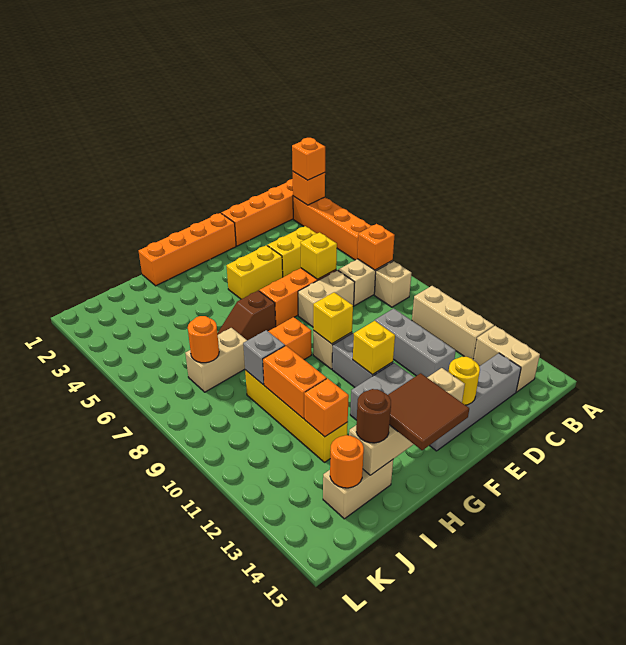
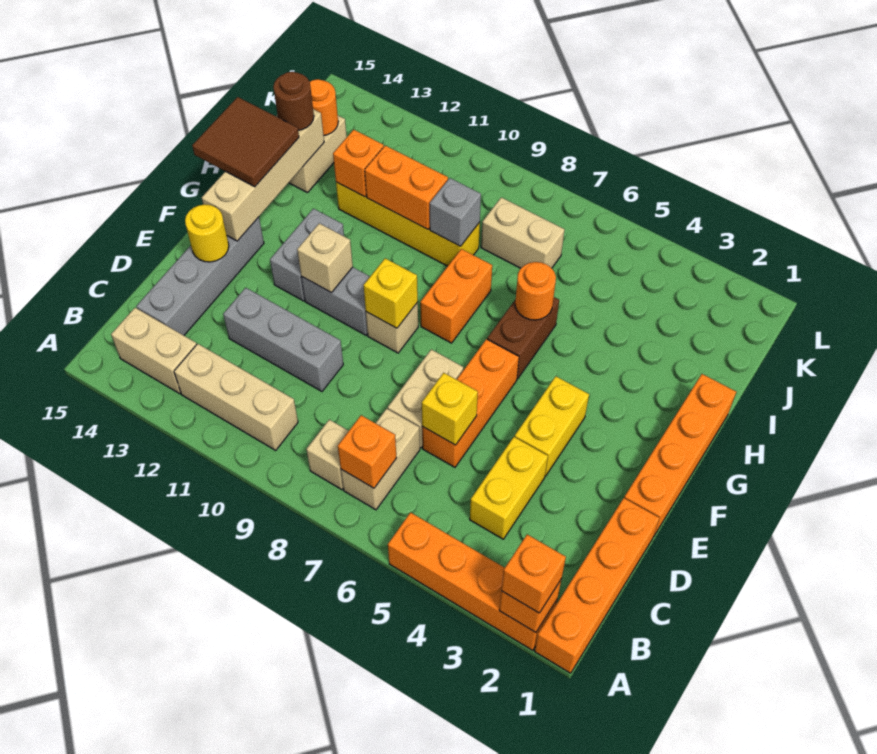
yellow 1x1 brick [353,321,395,375] -> tan 1x1 brick [297,223,353,293]
brown 1x2 slope [217,290,276,341] -> brown 1x2 brick [487,297,559,379]
tan 1x2 brick [185,328,247,392] -> tan 1x2 brick turned to [481,197,565,268]
orange 1x1 round brick [188,316,219,363] -> orange 1x1 round brick moved to [515,262,556,320]

